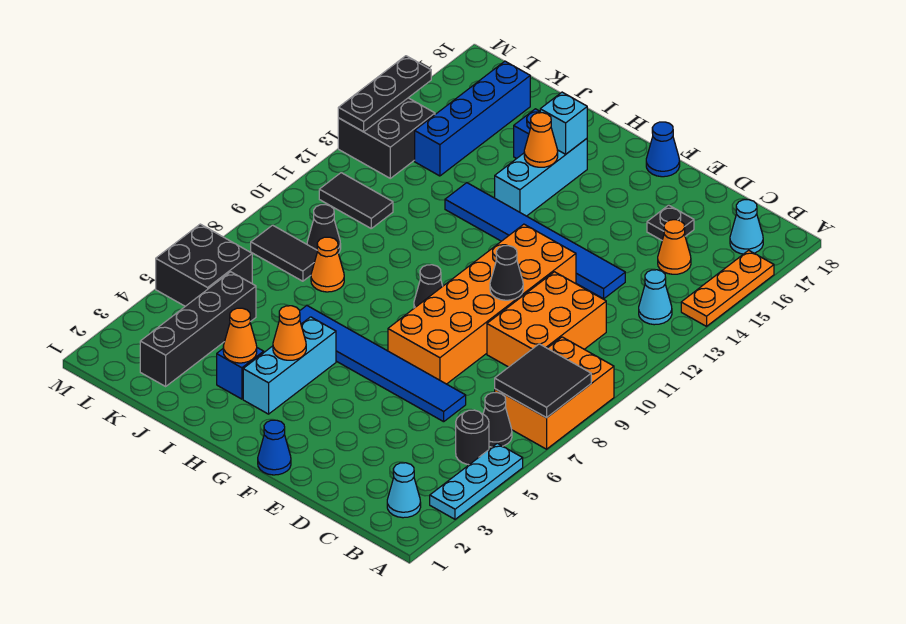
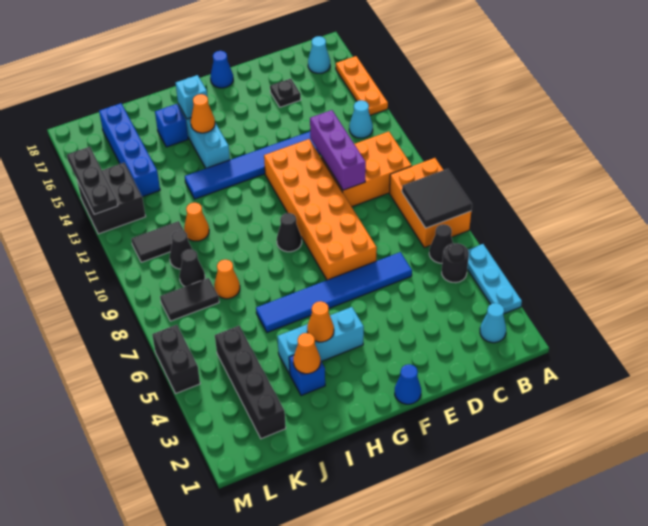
orange 2x3 brick [487,272,606,367] -> orange 2x3 brick turned to [321,131,412,207]
orange 1x1 cone [658,220,691,274] -> orange 1x1 cone moved to [184,203,209,241]
none -> purple 1x3 brick [310,110,366,190]
black 1x1 cone [490,246,523,300] -> black 1x1 cone moved to [170,230,192,269]
cyan 1x3 brick [243,317,336,414] -> cyan 1x3 brick turned to [278,307,364,374]
black 2x2 brick [156,224,252,306] -> black 1x2 brick [152,325,200,394]

